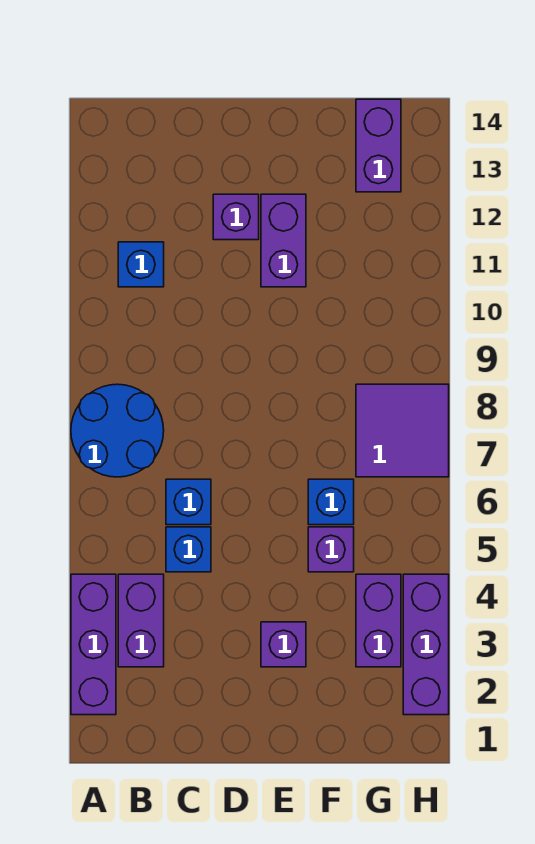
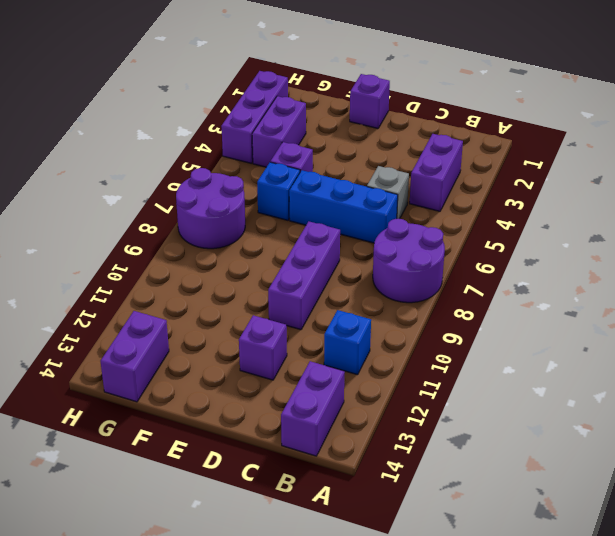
purple 1x3 brick [71,574,116,715] -> purple 1x3 brick moved to [268,221,340,330]
blue 2x2 round brick [71,384,164,477] -> purple 2x2 round brick [373,219,445,303]
blue 1x1 brick [166,527,211,572] -> grey 1x1 brick [367,166,409,219]
blue 1x1 brick [166,479,211,525] -> blue 1x3 brick [289,170,398,243]
purple 1x1 brick [261,622,306,667] -> purple 1x1 brick moved to [350,74,390,129]
purple 1x2 brick [261,194,306,287] -> purple 1x2 brick moved to [281,361,345,456]
purple 2x2 tile [356,384,449,477] -> purple 2x2 round brick [176,168,245,249]

